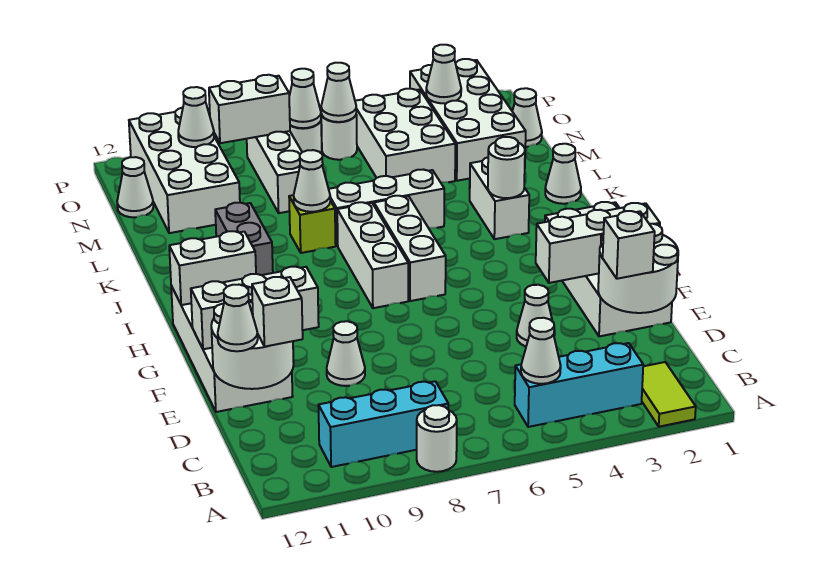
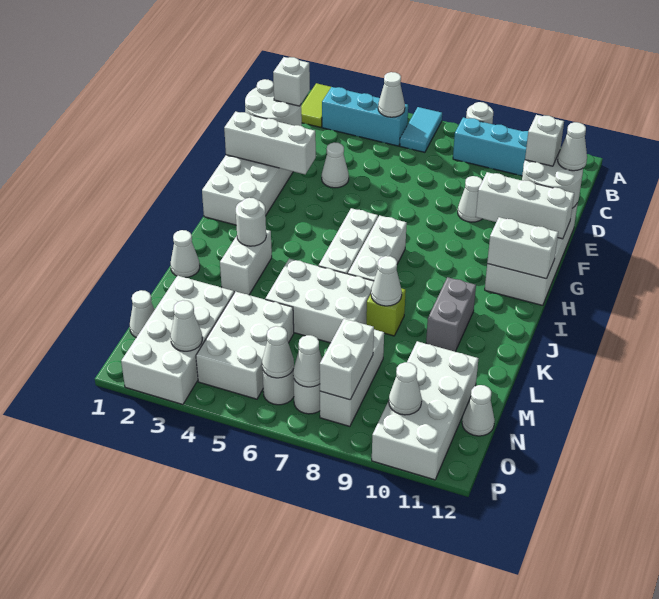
none -> cyan 1x2 tile [400,107,442,152]
white 1x3 brick [329,170,444,246] -> white 2x3 brick [265,259,374,343]
white 1x2 brick [209,75,290,143] -> white 1x2 brick turned to [320,319,374,400]

